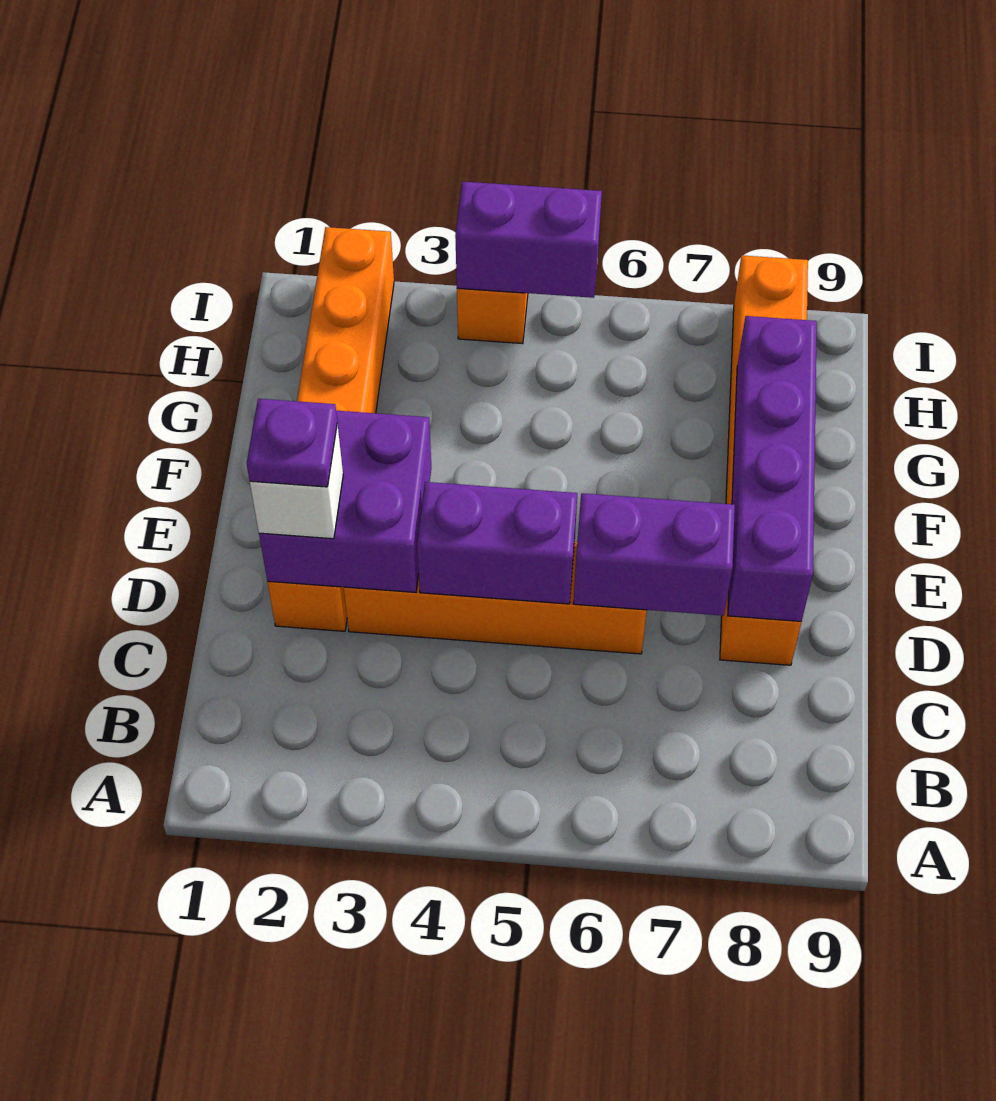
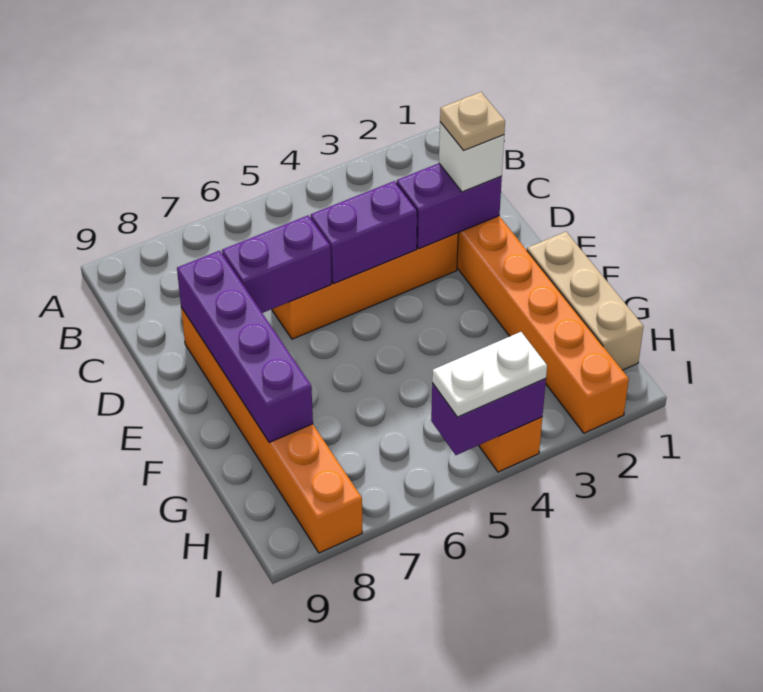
purple 2x2 brick [259,411,431,592] -> purple 1x2 brick [397,163,502,249]
purple 1x1 plate [247,399,337,487] -> tan 1x1 plate [440,92,505,151]
none -> tan 1x3 brick [527,232,644,370]
none -> white 1x2 plate [432,332,547,417]

